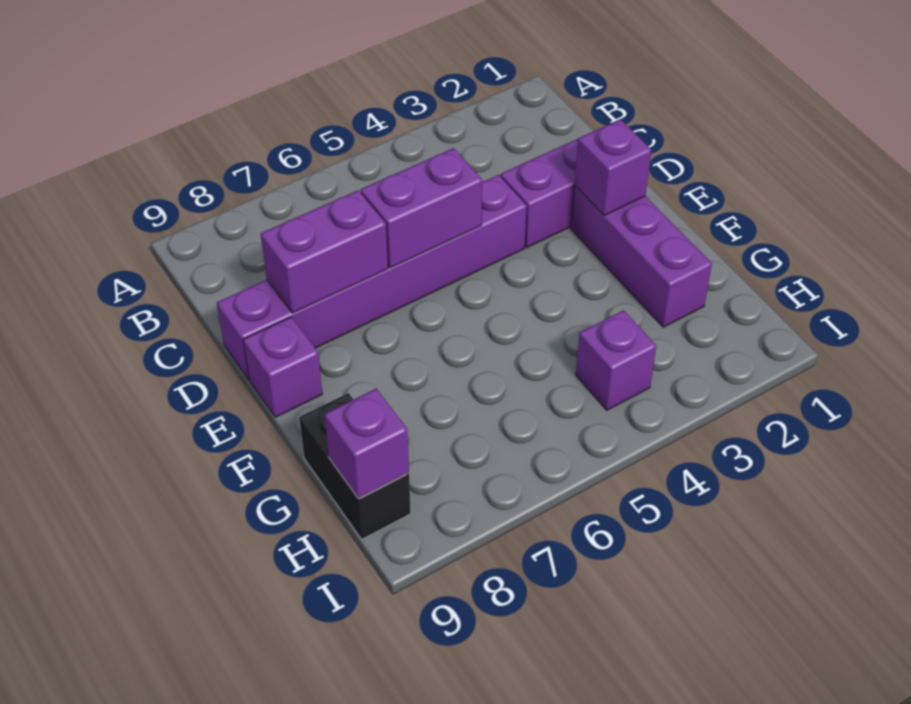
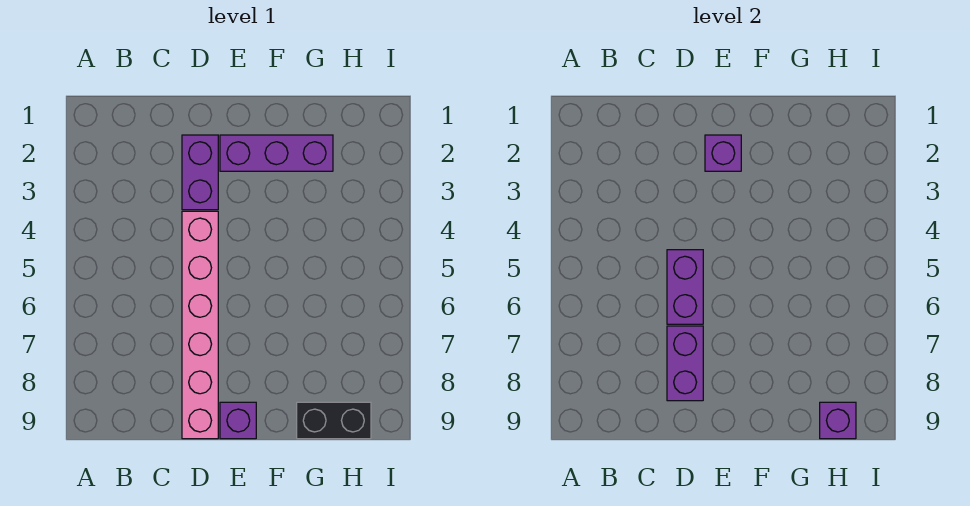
purple 1x6 brick [217,175,527,379] -> pink 1x6 brick [182,211,218,439]
purple 1x1 brick [576,310,656,410] -> none

